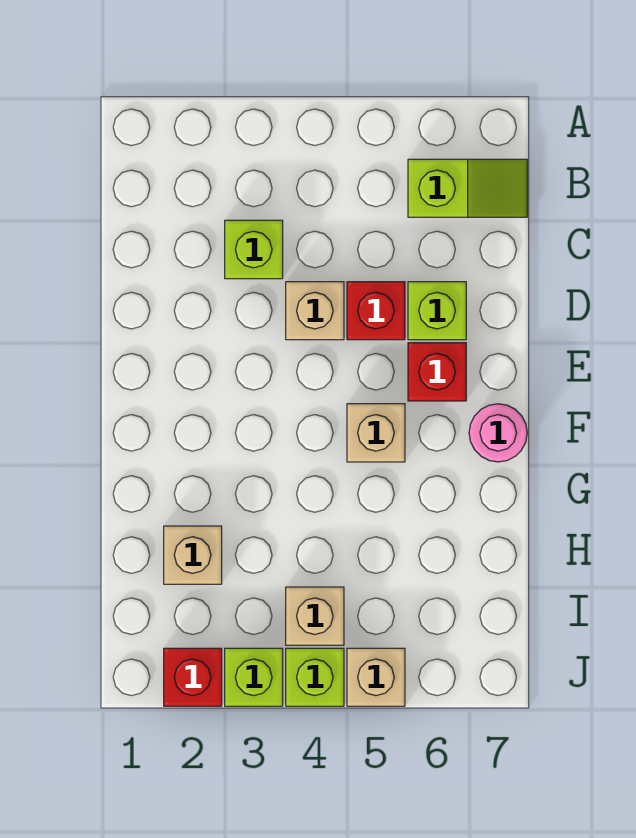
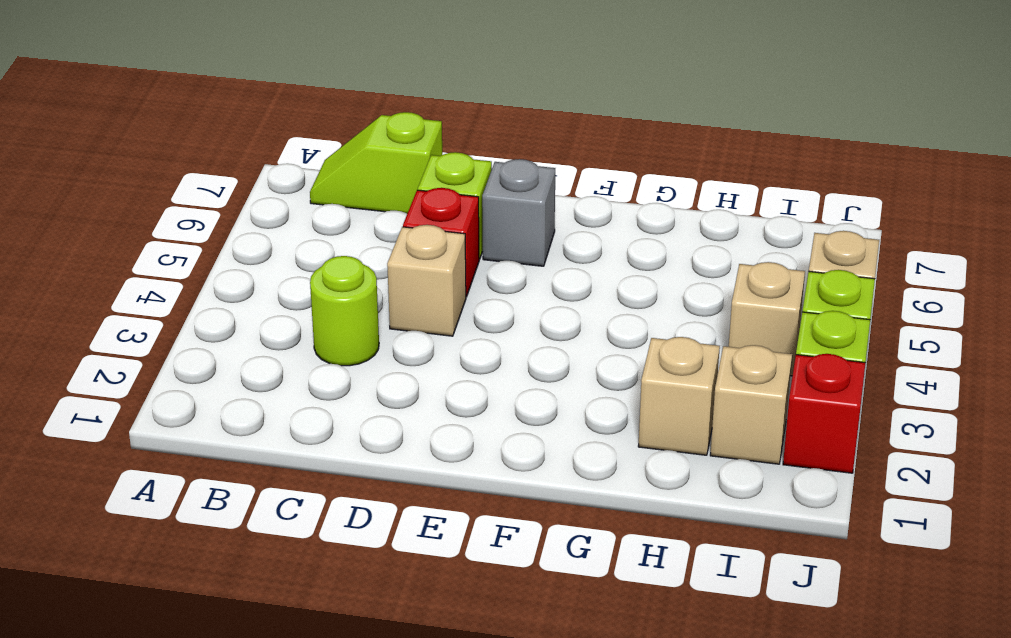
lime 1x2 slope [408,159,527,217] -> lime 1x2 slope turned to [310,112,442,214]
lime 1x1 brick [225,220,283,279] -> lime 1x1 round brick [310,256,379,366]
red 1x1 brick [408,343,466,401] -> grey 1x1 brick [482,159,555,266]
tan 1x1 brick [347,404,405,462] -> tan 1x1 brick moved to [710,345,792,464]
pink 1x1 round brick [469,404,527,462] -> none

